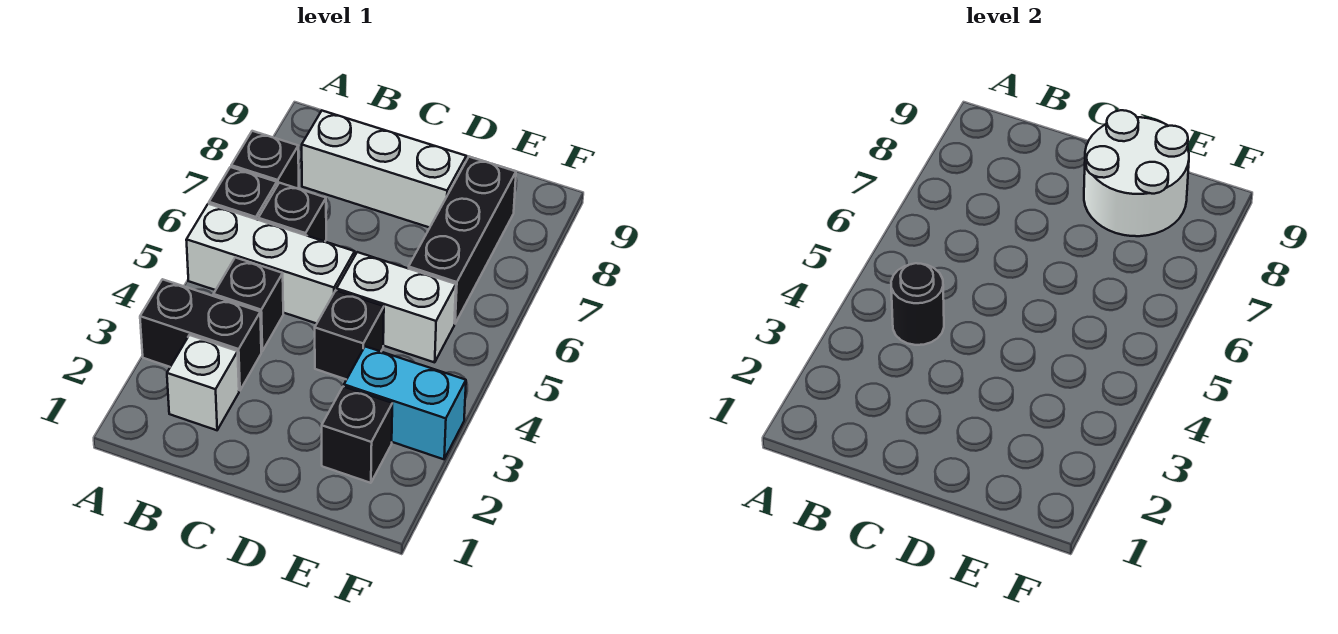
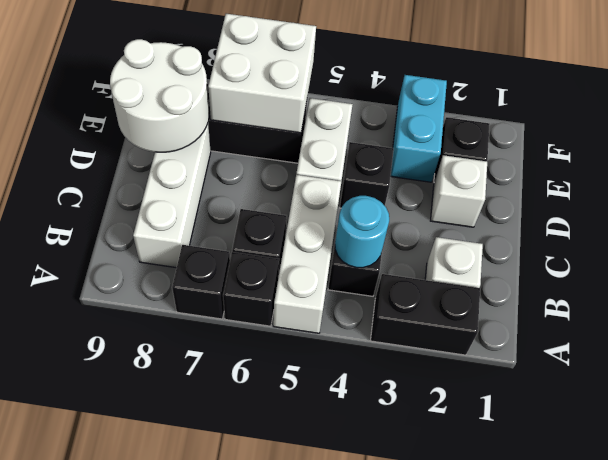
black 1x2 brick [140,279,261,390] -> black 1x2 brick turned to [371,274,480,355]
black 1x1 round brick [891,263,944,345] -> cyan 1x1 round brick [335,196,389,268]
none -> white 1x1 brick [431,155,487,227]
none -> white 2x2 brick [208,14,316,133]

